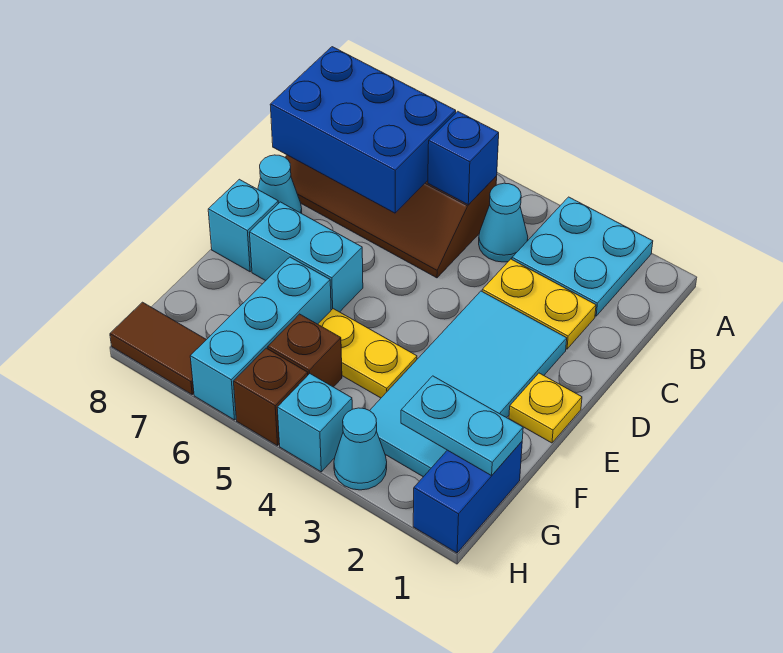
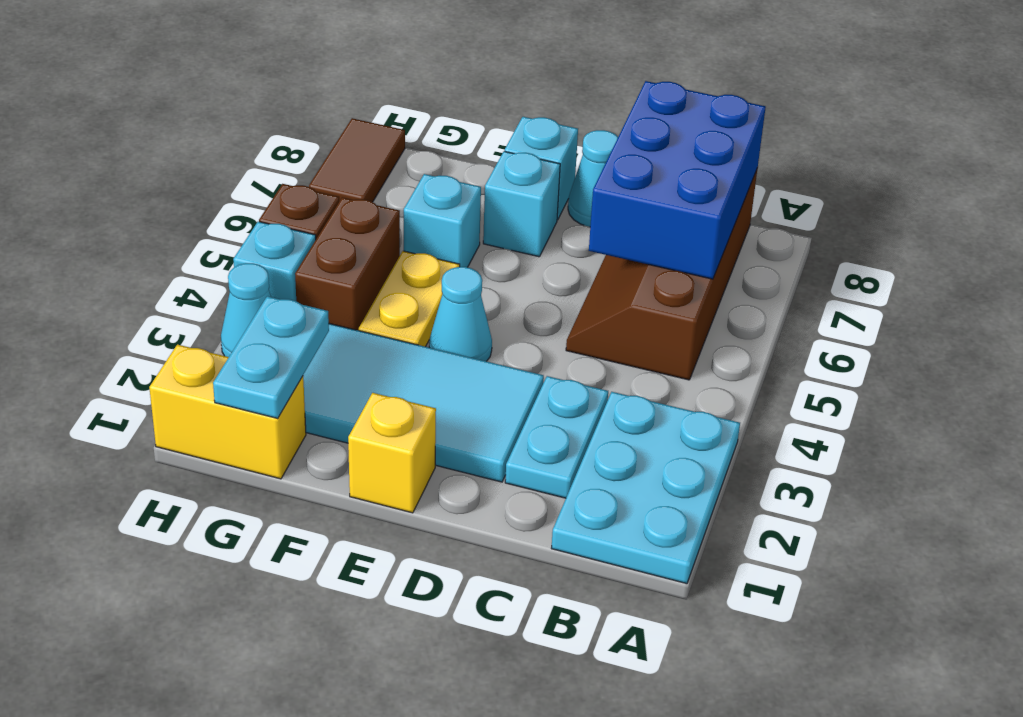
cyan 2x2 plate [512,197,653,316] -> cyan 2x3 plate [551,392,740,584]
cyan 1x1 cone [479,183,528,262] -> cyan 1x1 cone moved to [429,267,492,361]
blue 1x1 brick [428,111,499,204] -> none
yellow 1x2 plate [482,259,596,349] -> cyan 1x2 plate [505,376,608,498]
yellow 1x1 plate [509,373,582,443] -> yellow 1x1 brick [348,393,436,513]
cyan 1x2 brick [249,202,363,312] -> cyan 1x1 brick [483,151,560,257]
cyan 1x3 brick [190,257,331,420] -> cyan 1x1 brick [404,174,481,267]
blue 1x2 brick [413,442,522,553] -> yellow 1x2 brick [149,344,306,479]
brown 1x1 brick [268,314,342,387] -> brown 1x2 brick [295,197,400,330]

